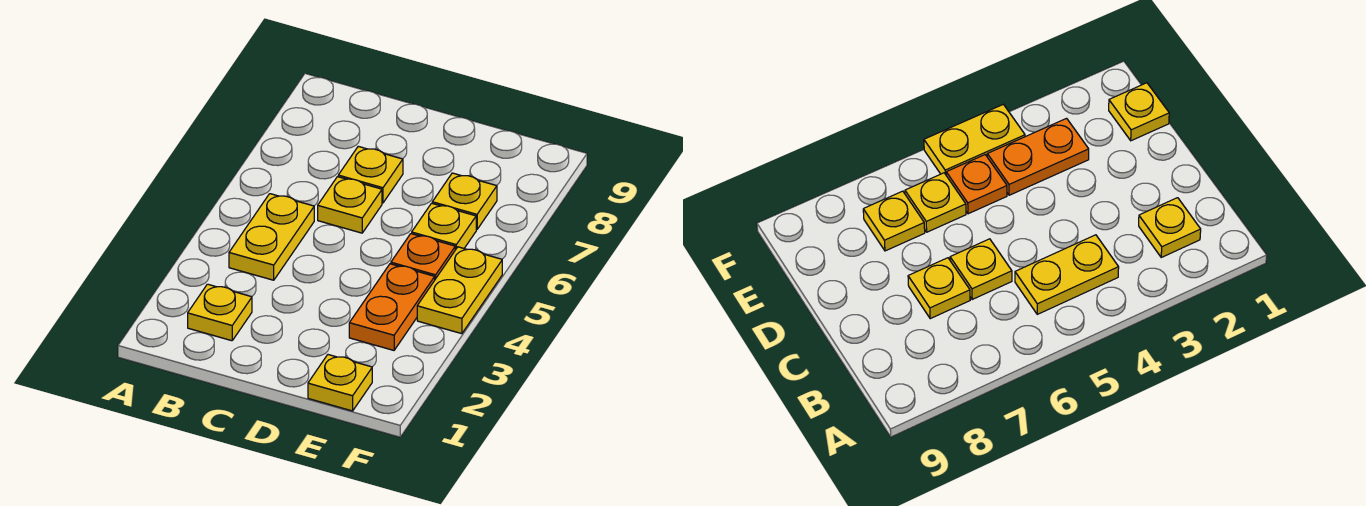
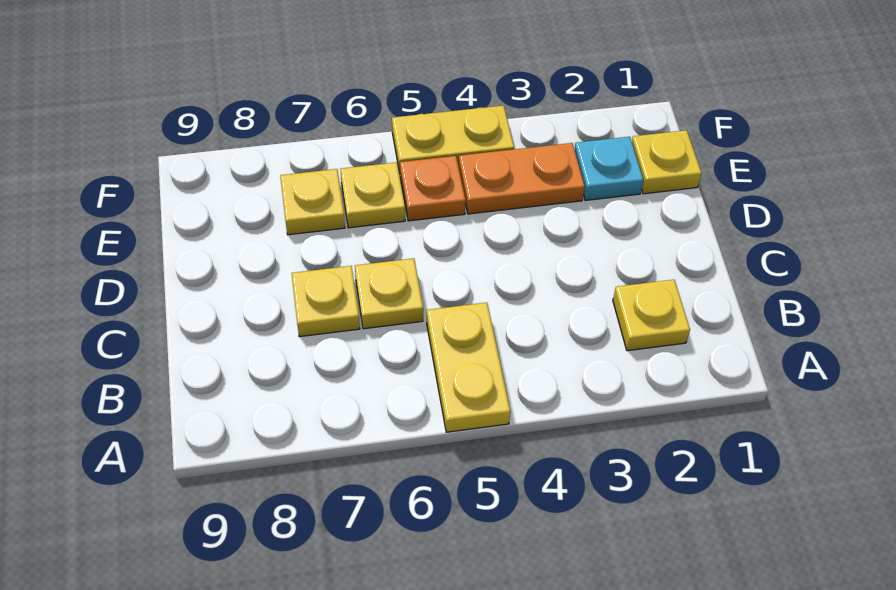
yellow 1x2 plate [229,194,314,280] -> yellow 1x2 plate turned to [427,303,510,432]
none -> cyan 1x1 plate [575,137,643,201]

